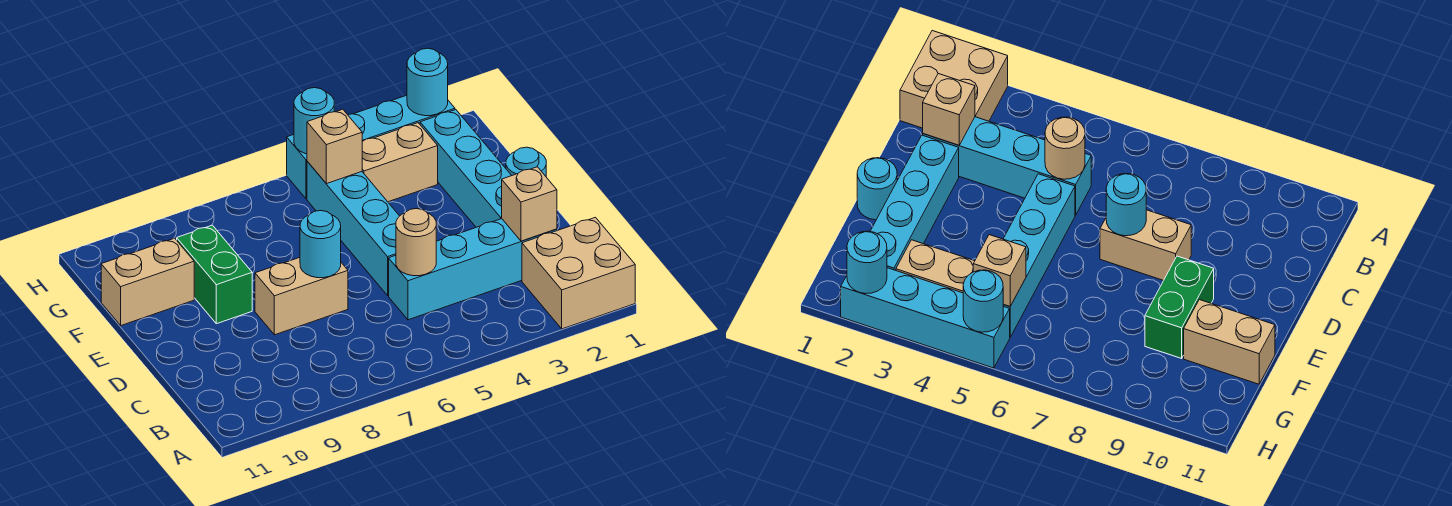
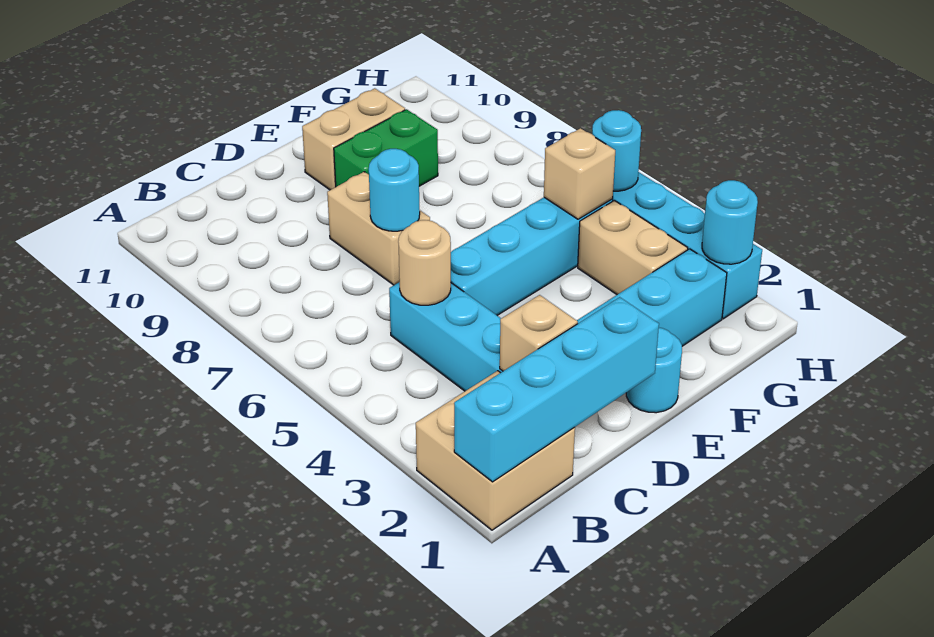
none -> cyan 1x4 brick [454,297,659,482]
tan 1x2 brick [101,238,194,325] -> tan 1x2 brick turned to [302,88,405,190]

